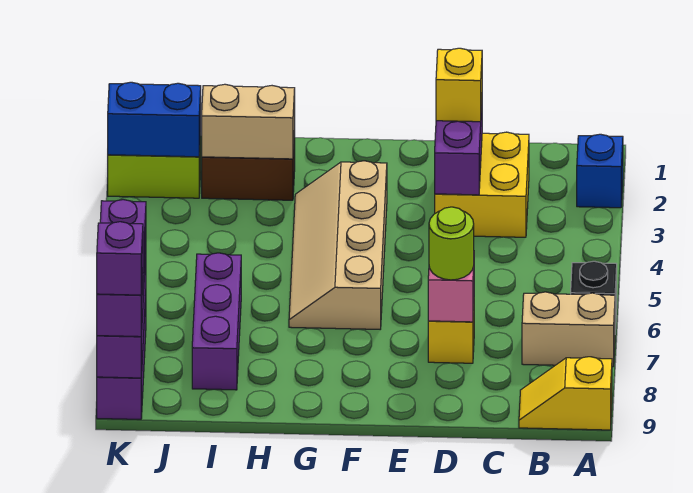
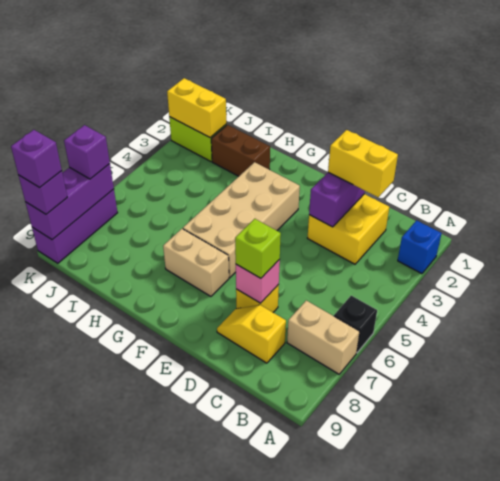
yellow 1x2 slope [519,357,612,430] -> yellow 1x2 slope moved to [217,305,286,363]
yellow 1x1 brick [436,48,482,122] -> yellow 1x2 brick [328,130,398,197]
lime 1x1 round brick [429,207,474,280] -> lime 1x1 brick [235,219,281,278]
tan 2x4 slope [289,161,387,329] -> tan 2x4 brick [183,162,300,278]
tan 1x2 brick [202,84,295,159] -> tan 1x2 brick moved to [163,229,229,296]
purple 1x3 brick [192,253,241,390] -> none
blue 1x2 brick [108,82,201,157] -> yellow 1x2 brick [167,78,226,137]

